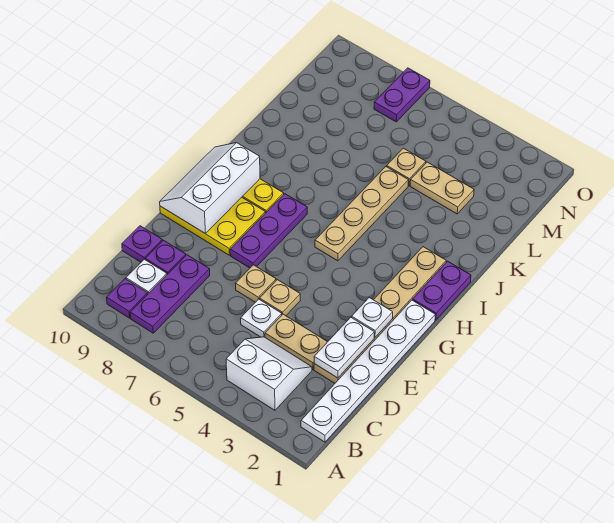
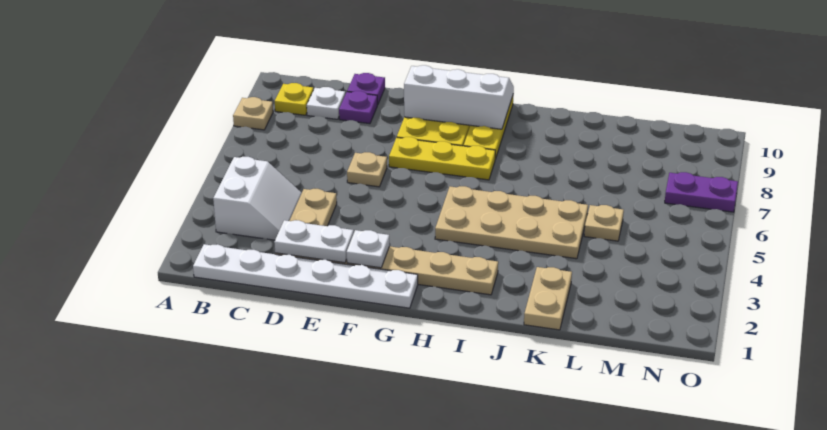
purple 1x3 plate [130,255,210,333] -> none
purple 1x1 plate [107,279,148,318] -> yellow 1x1 plate [275,83,313,115]
white 1x1 plate [241,299,282,337] -> none
tan 1x1 plate [260,280,300,316] -> tan 1x1 plate moved to [233,97,273,130]
purple 1x3 plate [230,194,307,268] -> yellow 1x3 plate [389,137,495,180]
purple 1x2 plate [413,261,471,320] -> none
tan 1x4 plate [315,167,409,261] -> tan 2x4 plate [435,186,588,259]
tan 1x2 plate [410,162,474,214] -> tan 1x2 plate moved to [524,267,572,330]

